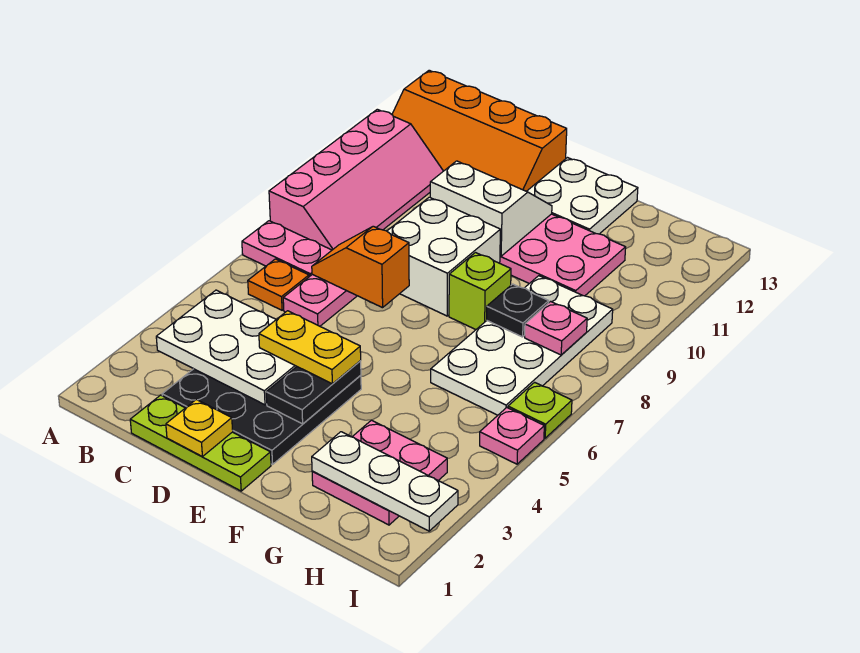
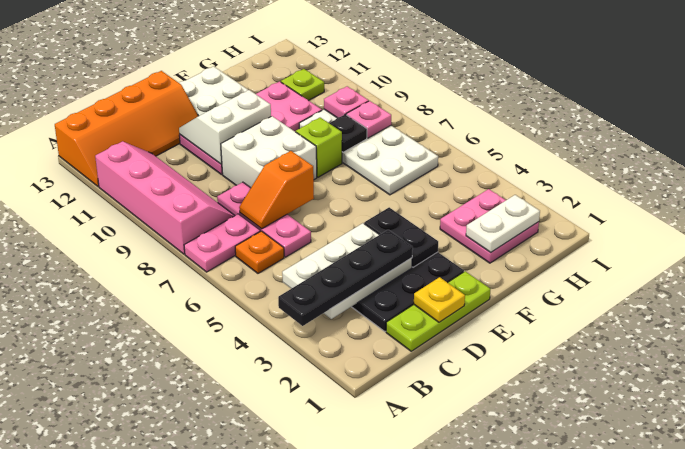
none -> black 1x4 plate [278,230,413,326]
yellow 1x2 plate [259,311,361,384] -> none
white 1x3 plate [312,432,458,531] -> white 1x2 plate [466,195,540,252]
pink 1x1 plate [480,408,544,464] -> pink 1x1 plate moved to [324,86,369,118]
lime 1x1 plate [508,382,572,438] -> lime 1x1 plate moved to [281,69,324,101]

